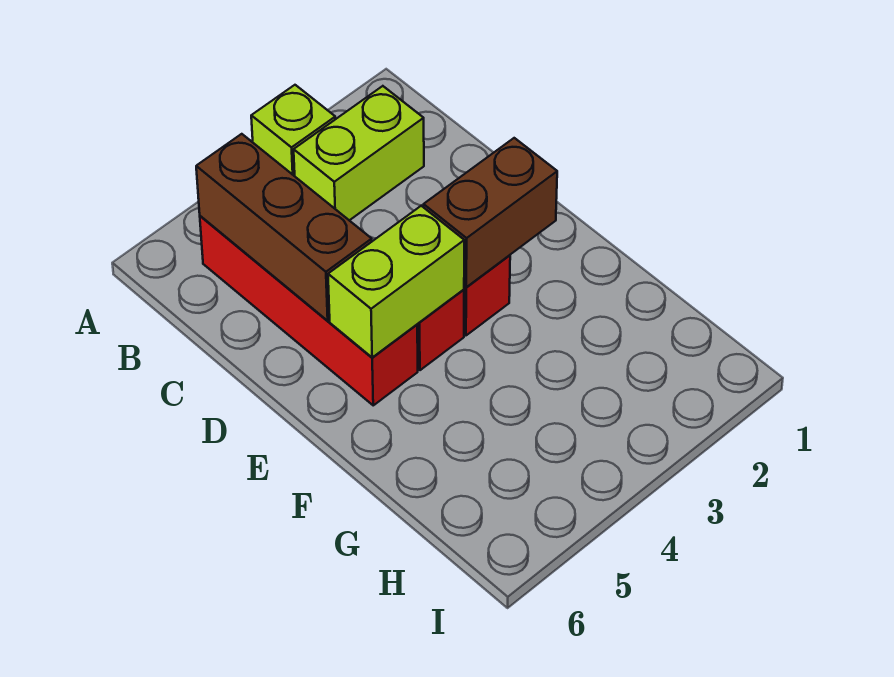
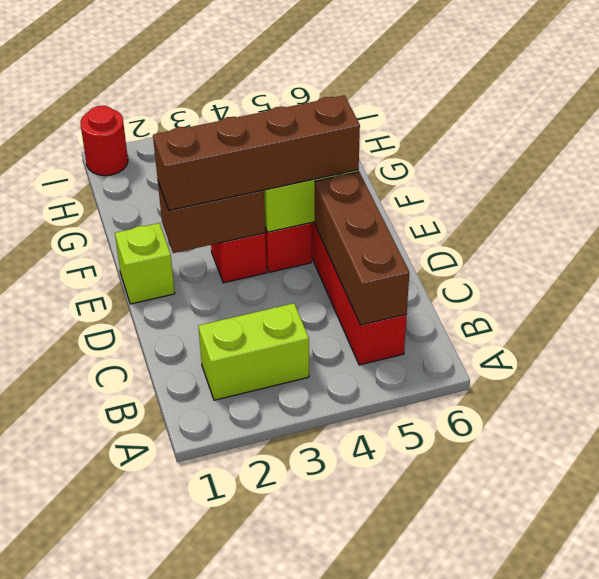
lime 1x1 brick [251,85,335,176] -> lime 1x1 brick moved to [115,223,175,304]
none -> brown 1x4 brick [153,95,360,210]
none -> red 1x1 round brick [80,106,128,176]

